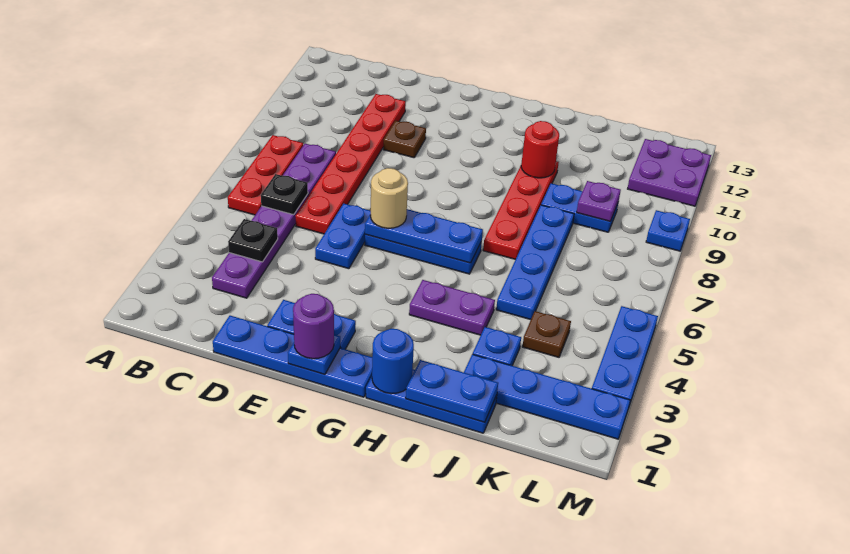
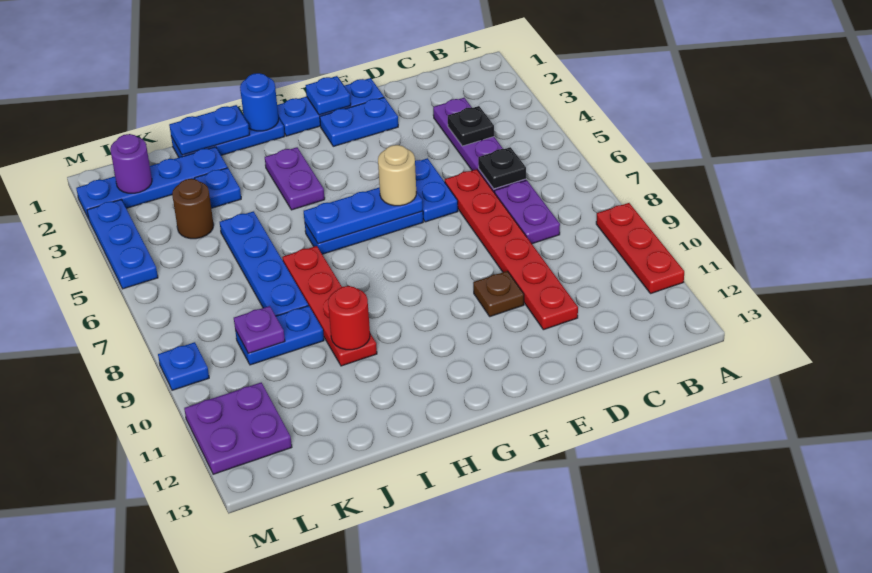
red 1x3 plate [228,135,303,215] -> red 1x3 plate moved to [596,203,684,294]
blue 1x4 plate [213,316,372,397] -> blue 1x3 plate [277,78,384,136]
purple 1x1 round brick [293,294,334,359] -> purple 1x1 round brick moved to [110,134,152,193]
purple 1x2 plate [409,280,495,335] -> purple 1x2 plate turned to [265,147,325,210]
brown 1x1 plate [522,311,571,357] -> brown 1x1 round brick [172,179,214,239]

